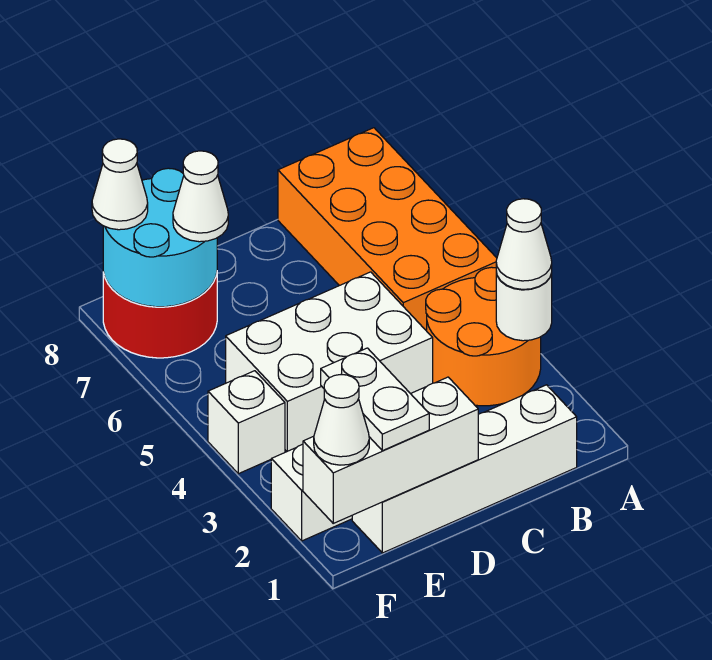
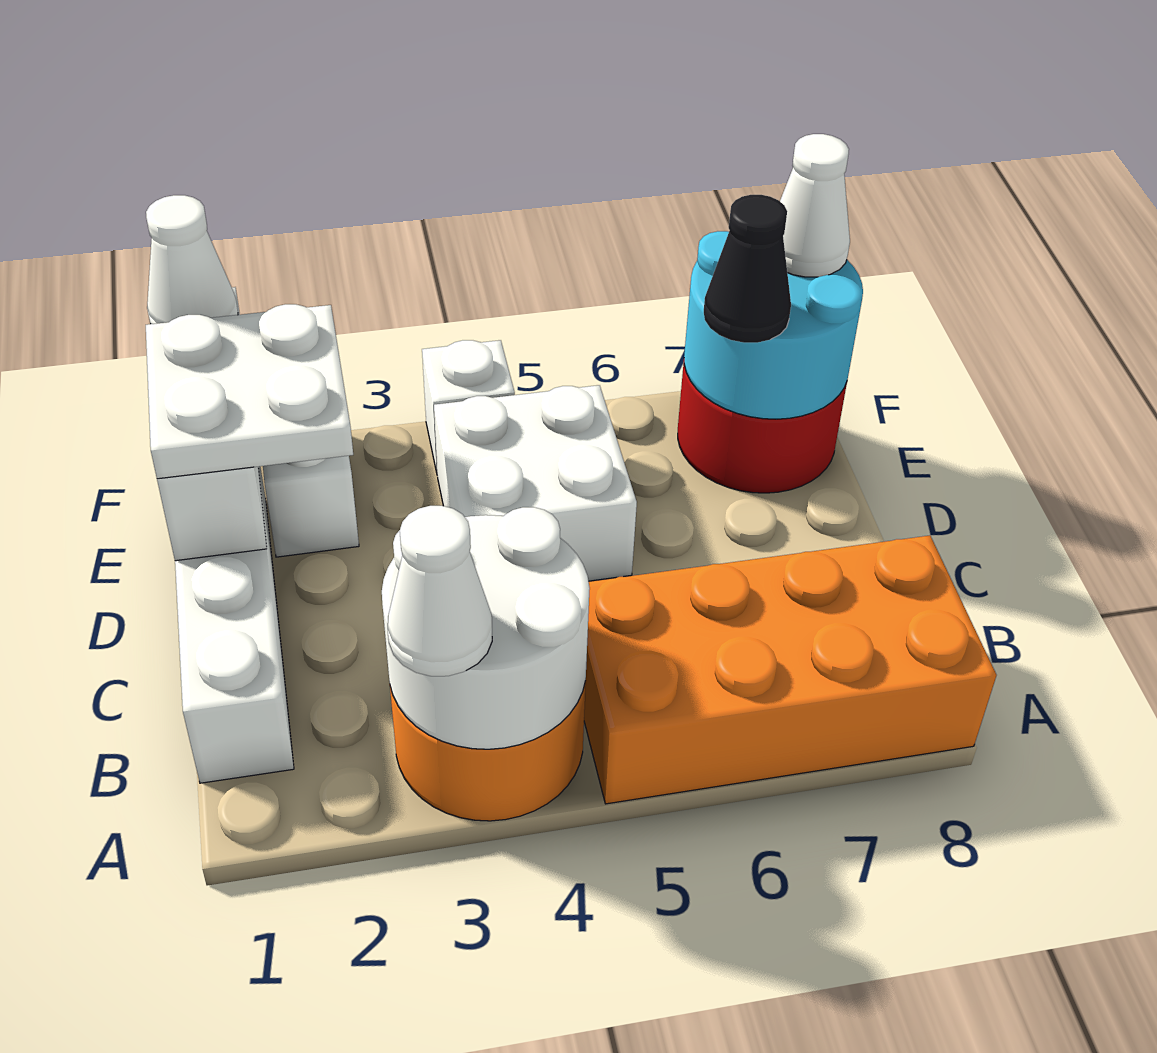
white 1x1 round brick [496,272,552,341] -> white 2x2 round brick [382,507,590,749]
white 2x3 brick [226,272,433,451] -> white 2x2 brick [434,385,637,581]
white 1x2 plate [321,348,429,451] -> white 2x2 plate [146,304,353,479]
white 1x1 cone [173,151,228,242] -> black 1x1 cone [704,195,791,343]

